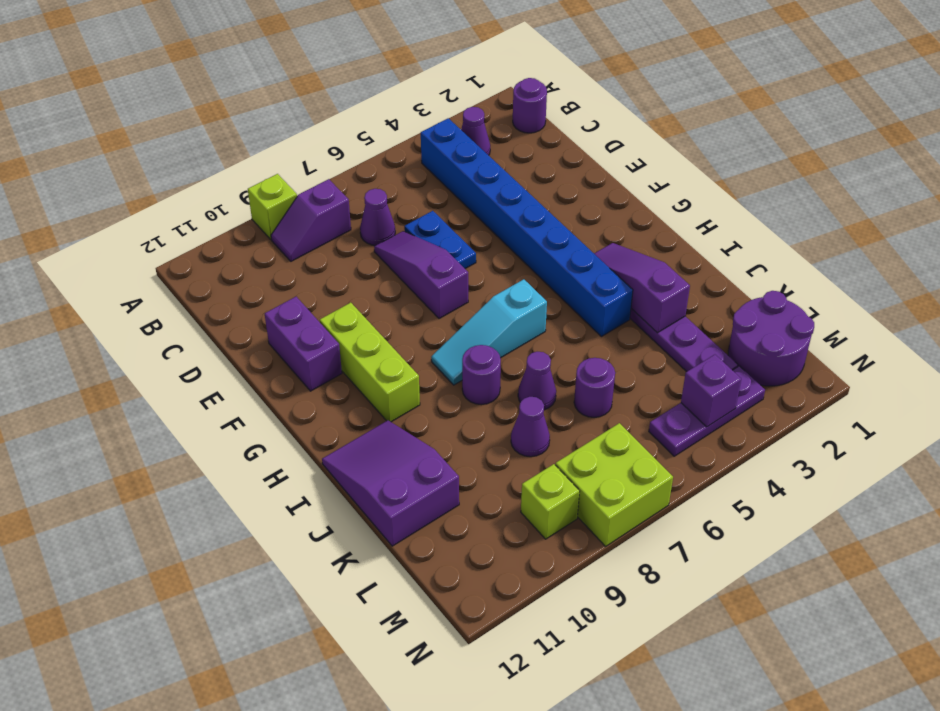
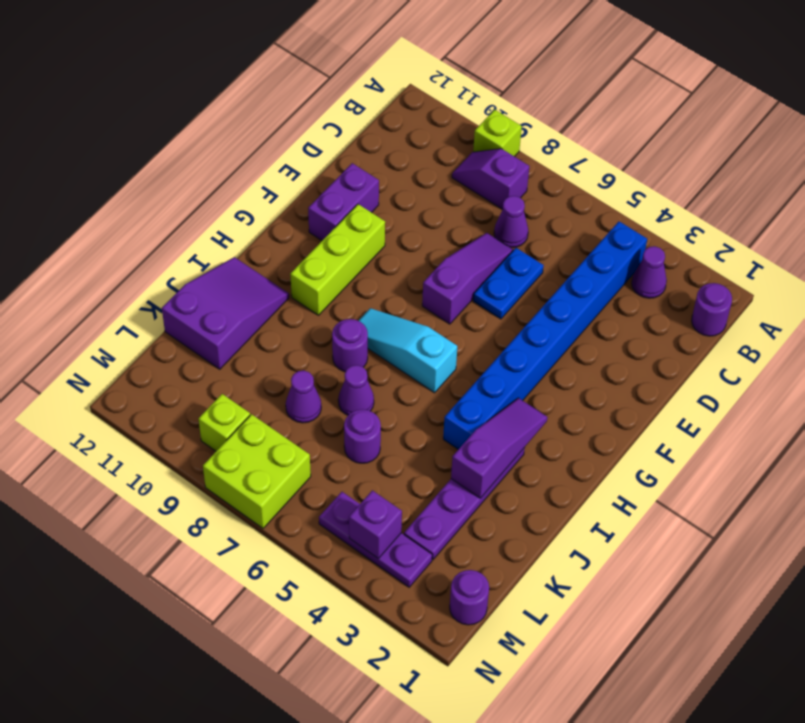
purple 2x2 round brick [728,291,814,386] -> purple 1x1 round brick [450,570,489,625]

